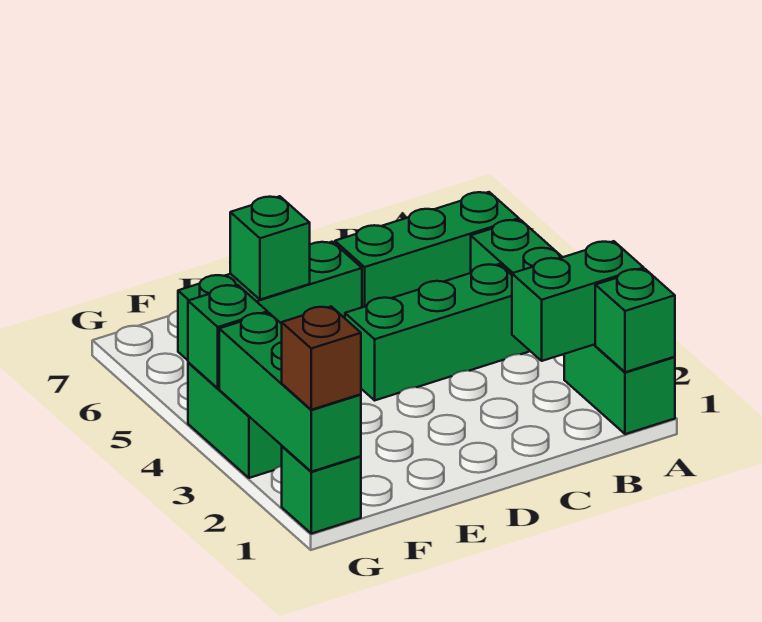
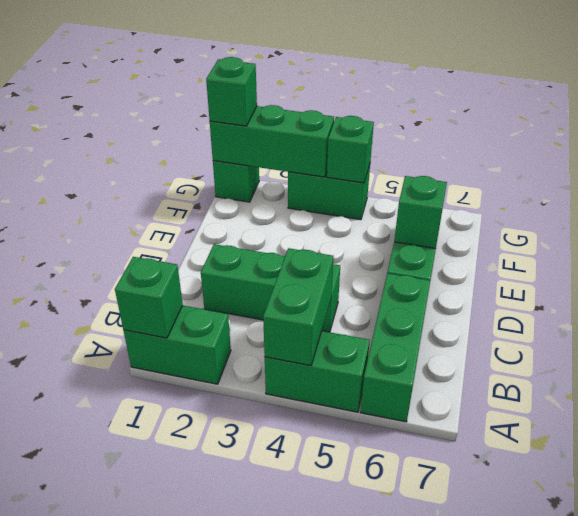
green 1x2 brick [512,241,644,361] -> green 1x2 brick moved to [263,248,333,366]
green 1x3 brick [345,264,529,400] -> green 1x3 brick turned to [201,244,340,332]
brown 1x1 brick [282,307,361,410] -> green 1x1 brick [206,57,257,126]

